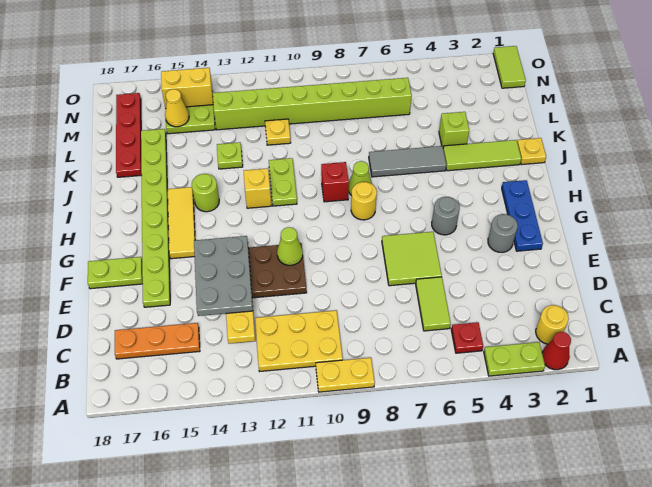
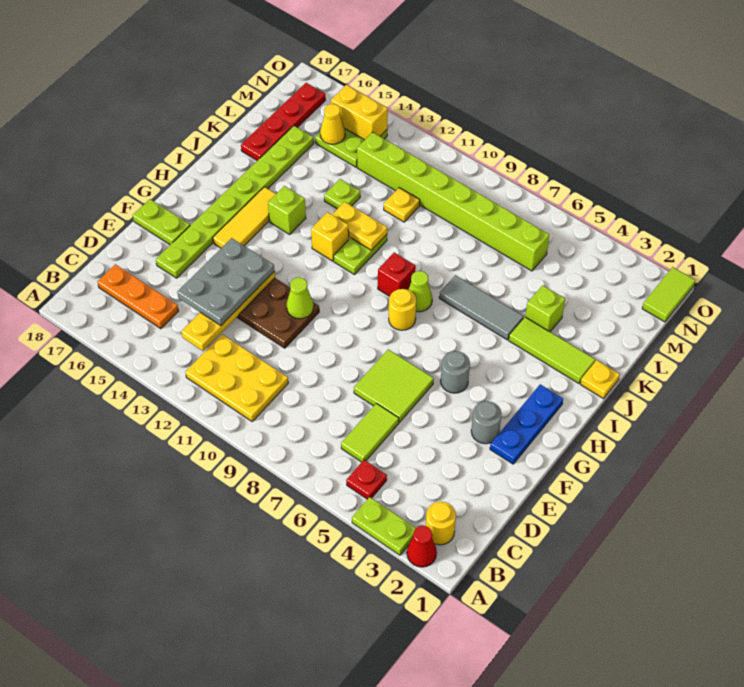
yellow 1x2 plate [316,358,375,392] -> yellow 1x2 plate moved to [332,202,387,250]
lime 1x1 round brick [192,174,219,212] -> lime 1x1 brick [268,186,306,234]

